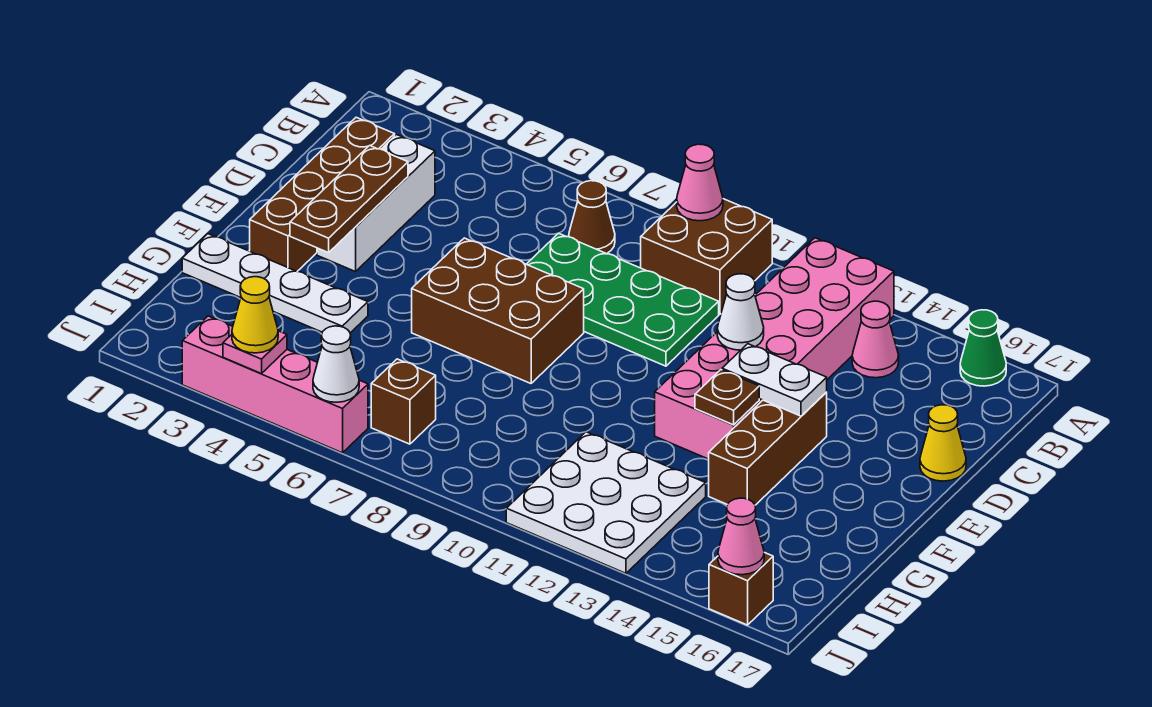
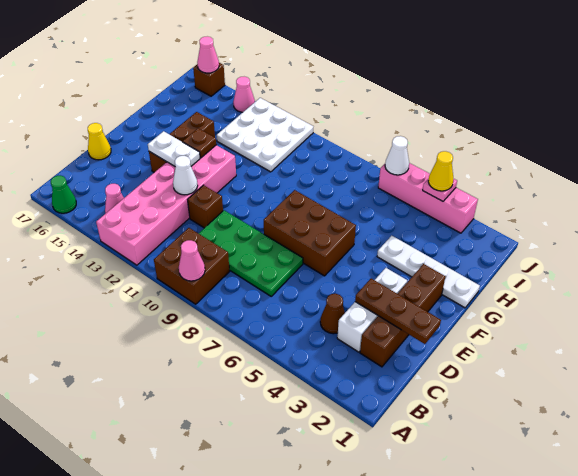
brown 1x1 cone [569,181,615,254] -> brown 1x1 cone moved to [320,294,345,334]
brown 1x3 plate [290,146,408,253] -> brown 1x3 plate turned to [355,278,441,344]
brown 1x1 brick [371,359,436,444] -> brown 1x1 brick moved to [188,185,223,228]
none -> pink 1x1 cone [233,77,255,112]

